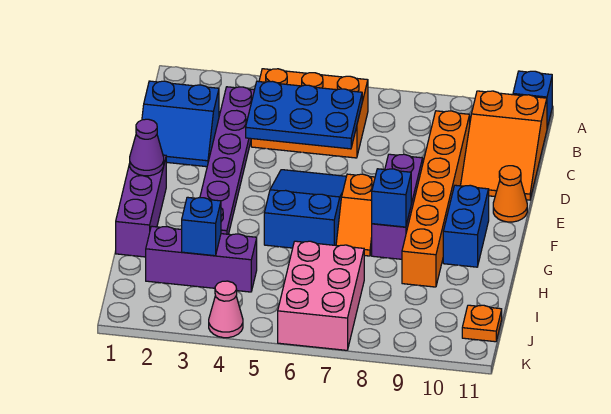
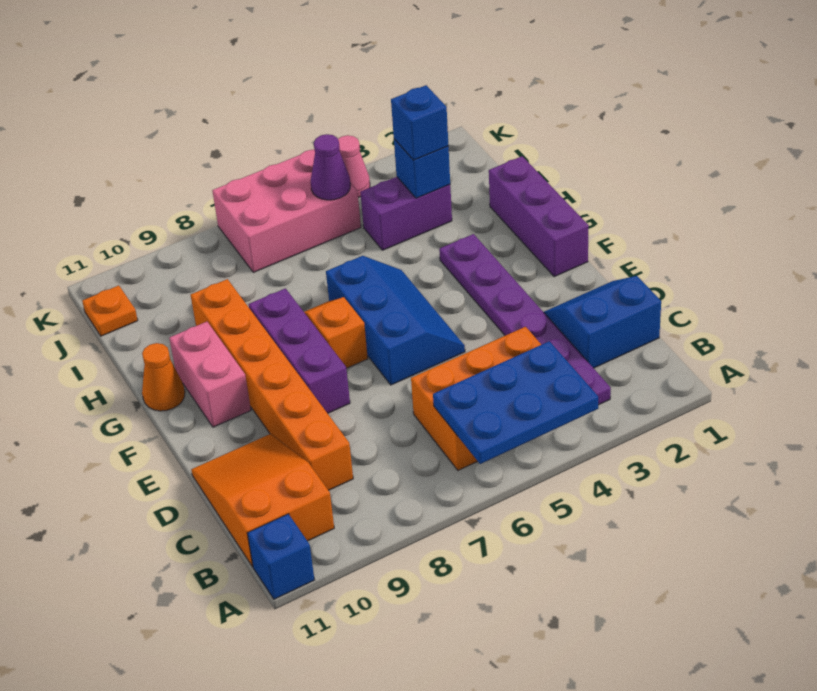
blue 2x3 plate [246,81,362,149] -> blue 2x3 plate moved to [433,341,598,464]
blue 2x3 slope [264,170,346,248] -> blue 2x3 slope turned to [326,256,465,385]
orange 1x1 cone [493,166,527,222] -> orange 1x1 cone moved to [142,343,185,411]
purple 1x1 cone [130,119,164,176] -> purple 1x1 cone moved to [311,134,350,200]
blue 1x2 brick [443,185,489,267] -> pink 1x2 brick [169,322,251,427]
blue 1x1 brick [372,169,411,227] -> blue 1x1 brick moved to [391,85,448,160]
purple 1x3 brick [146,226,257,292] -> purple 1x2 brick [360,177,452,250]
pink 2x3 brick [278,241,364,350] -> pink 2x3 brick turned to [212,149,361,272]

